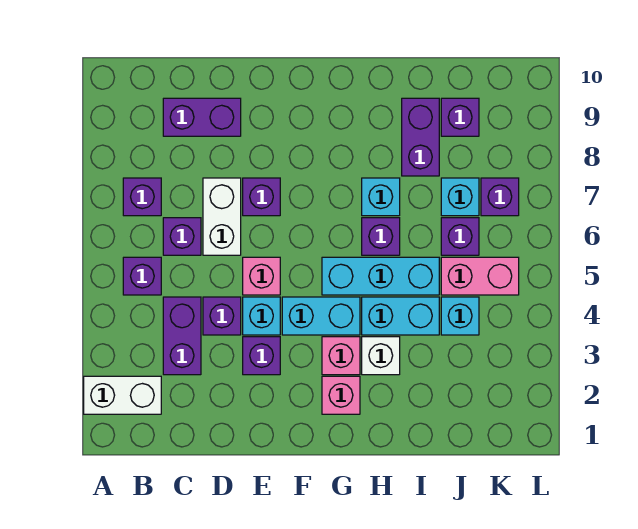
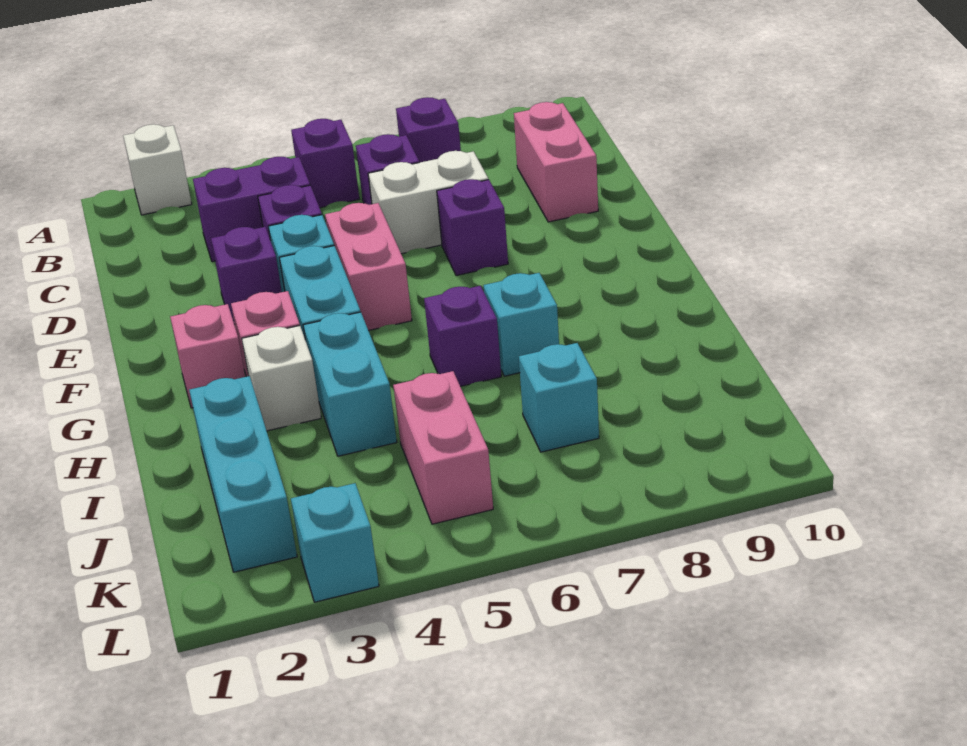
white 1x2 brick [84,376,161,414] -> white 1x1 brick [123,124,192,215]
purple 1x2 brick [163,98,241,136] -> pink 1x2 brick [514,102,598,222]
pink 1x1 brick [243,257,280,295] -> pink 1x2 brick [325,203,412,330]
cyan 1x3 brick [322,257,439,295] -> cyan 1x3 brick moved to [189,376,297,572]
purple 1x2 brick [402,98,439,176] -> none
cyan 1x1 brick [441,297,479,335] -> cyan 1x1 brick moved to [291,483,379,602]
purple 1x1 brick [441,218,479,255] -> none
purple 1x1 brick [441,98,479,136] -> none
purple 1x1 brick [481,178,519,216] -> none

